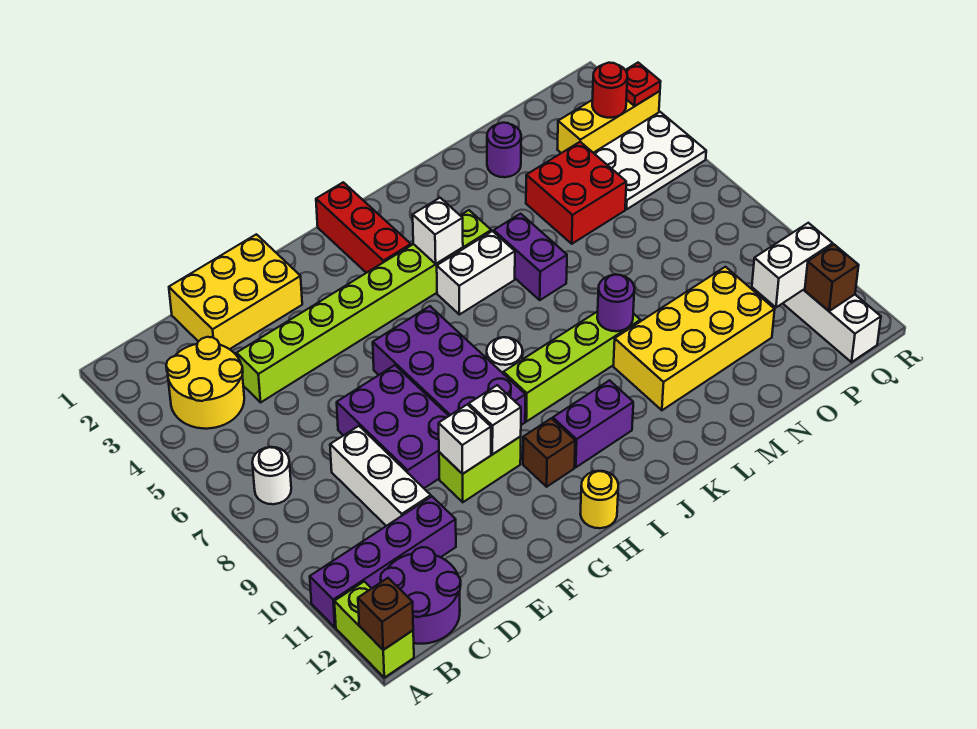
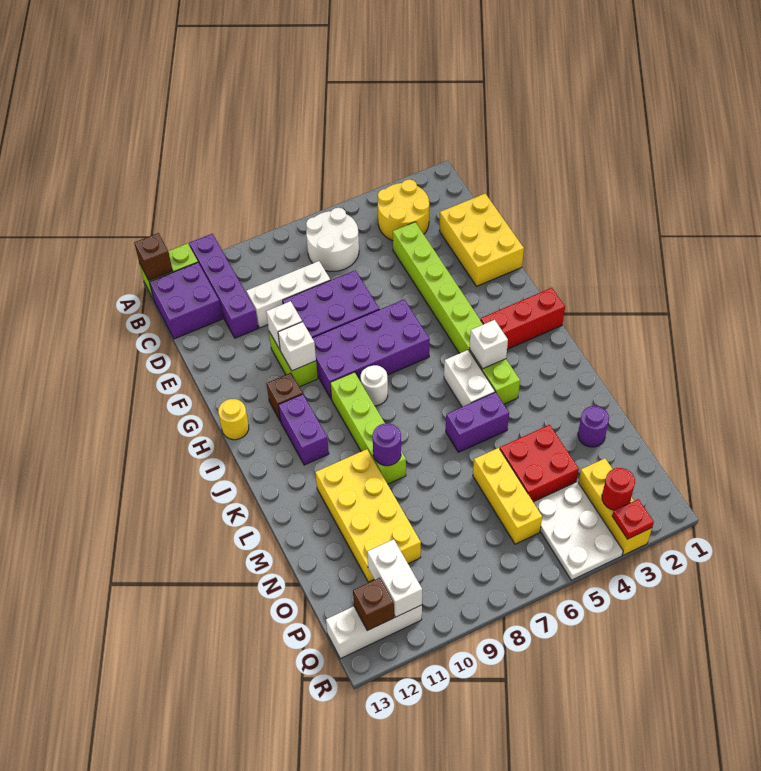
white 1x1 round brick [252,447,291,504] -> white 2x2 round brick [306,208,359,271]
purple 2x2 round brick [381,547,461,644] -> purple 2x2 brick [149,263,223,339]
none -> yellow 1x3 brick [473,448,542,544]

